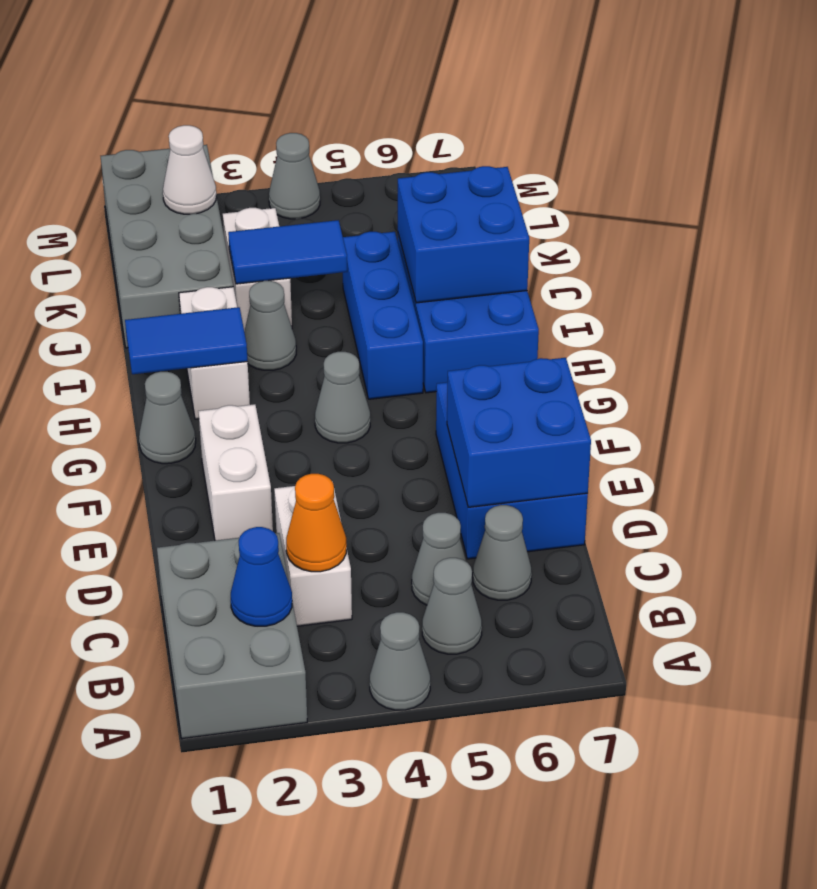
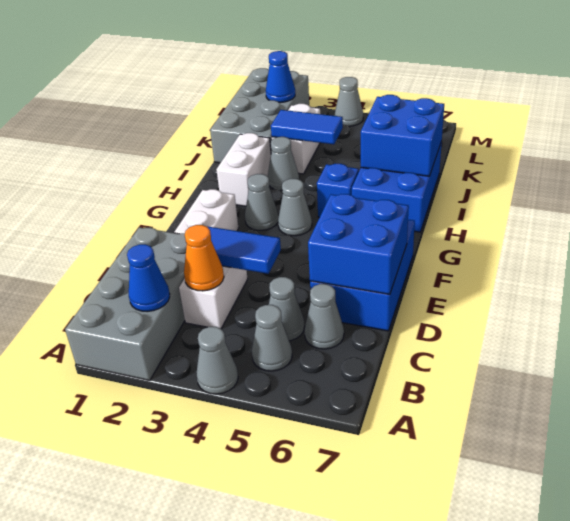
grey 2x3 brick [157,533,307,739] -> grey 2x4 brick [65,227,187,380]
grey 1x1 cone [139,372,196,464] -> grey 1x1 cone moved to [245,174,278,230]
blue 1x2 tile [125,307,248,374] -> blue 1x2 tile moved to [207,226,281,274]
blue 1x3 brick [343,232,423,399] -> blue 1x1 brick [317,164,359,217]
white 1x1 cone [163,125,216,214] -> blue 1x1 cone [266,51,295,103]

